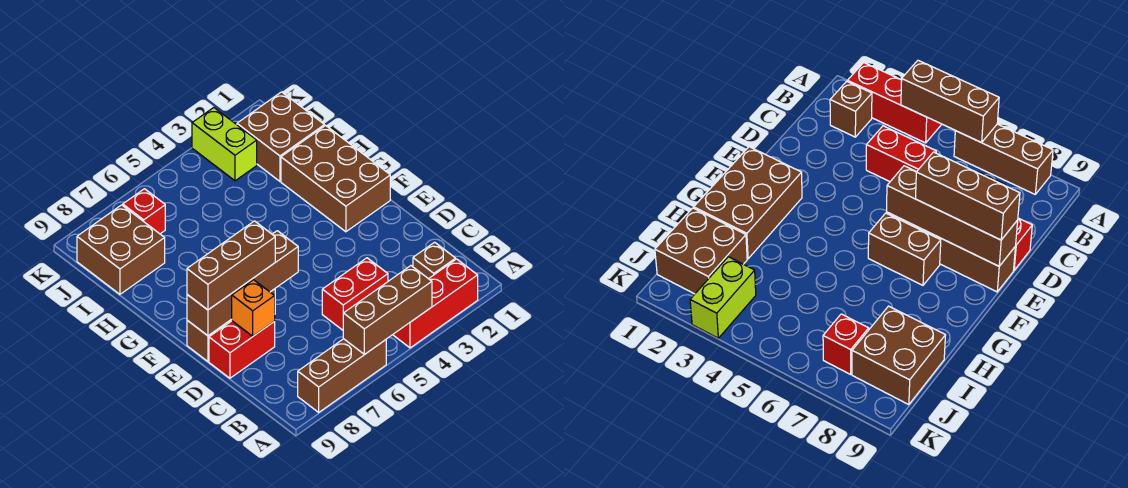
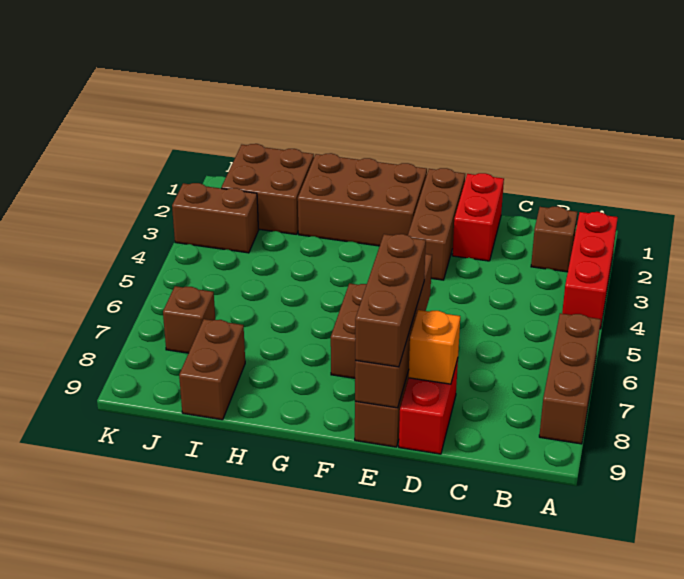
brown 1x3 brick [343,266,432,355] -> brown 1x3 brick moved to [408,168,465,280]
red 1x2 brick [322,258,388,330] -> red 1x2 brick moved to [452,173,504,261]
brown 2x2 brick [77,205,165,294] -> brown 1x2 brick [179,319,245,420]
lime 1x2 brick [192,108,257,181] -> brown 1x2 brick [172,183,259,253]
red 1x1 brick [123,189,165,234] -> brown 1x1 brick [163,286,215,353]

